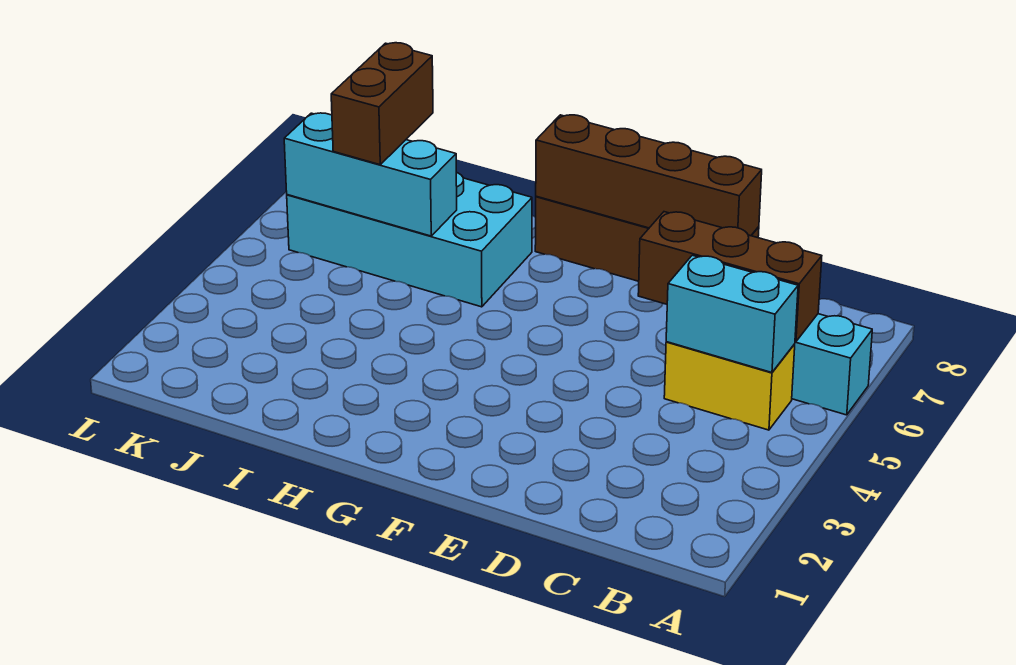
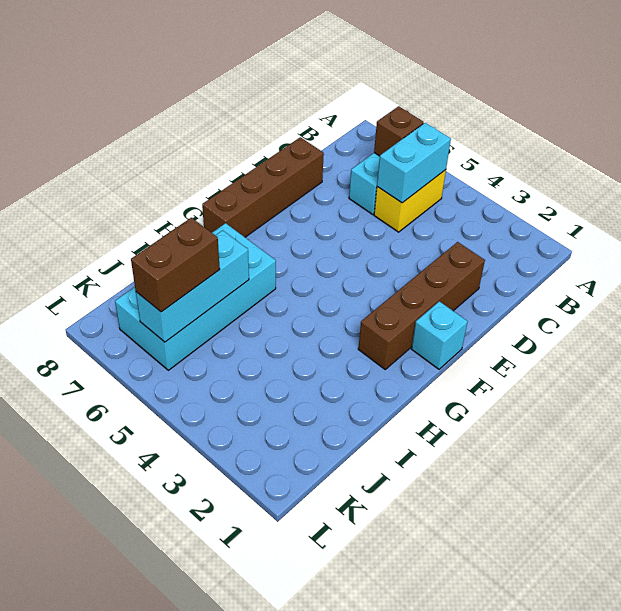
brown 1x3 brick [638,212,822,342] -> brown 1x1 brick [374,106,424,156]
brown 1x4 brick [536,115,762,236] -> brown 1x4 brick moved to [358,242,485,369]
none -> cyan 1x1 brick [412,301,468,369]
brown 1x2 brick [331,43,433,165] -> brown 1x2 brick turned to [131,218,220,312]

